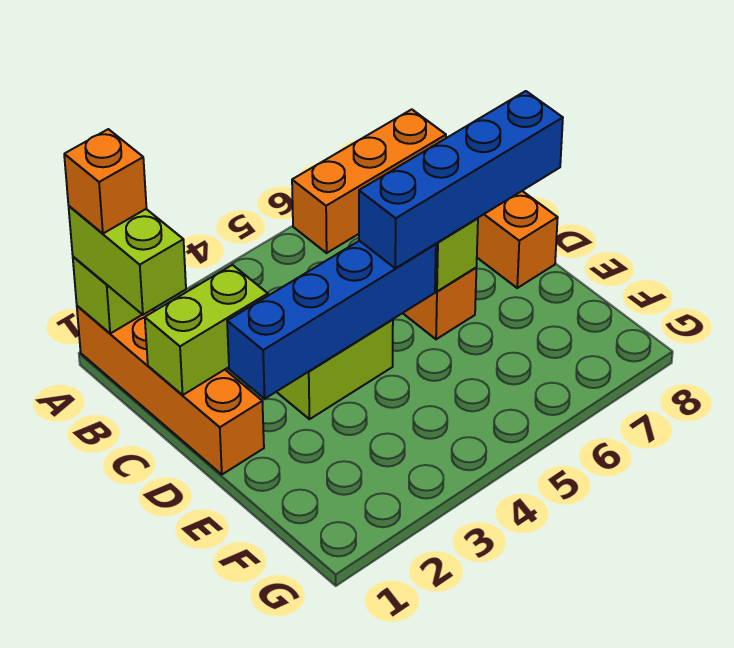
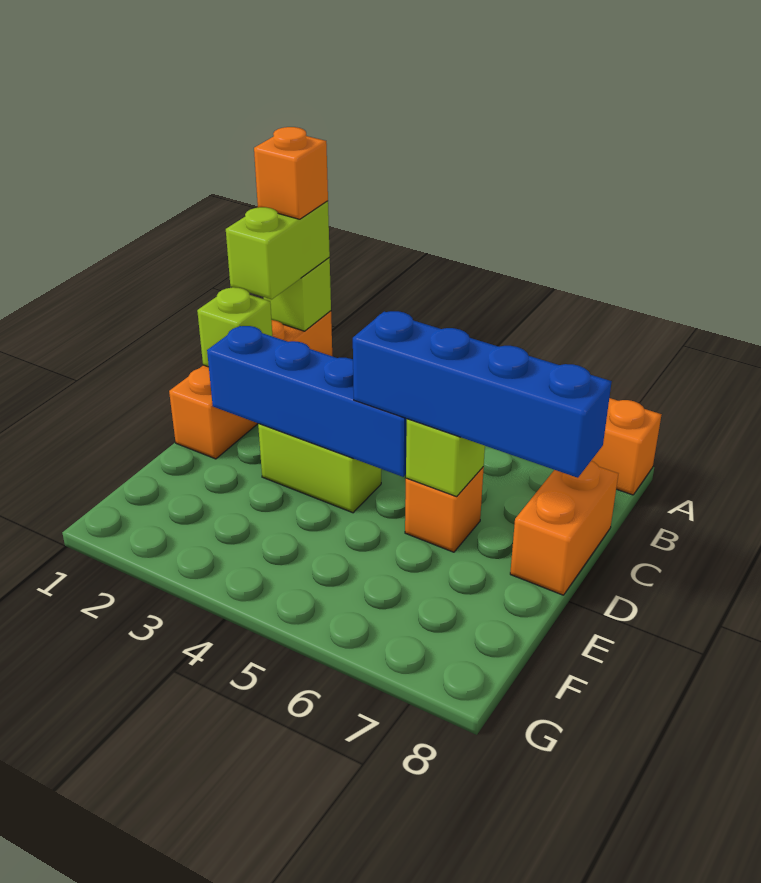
lime 1x2 brick [145,265,268,395] -> lime 1x1 brick [197,287,272,367]

